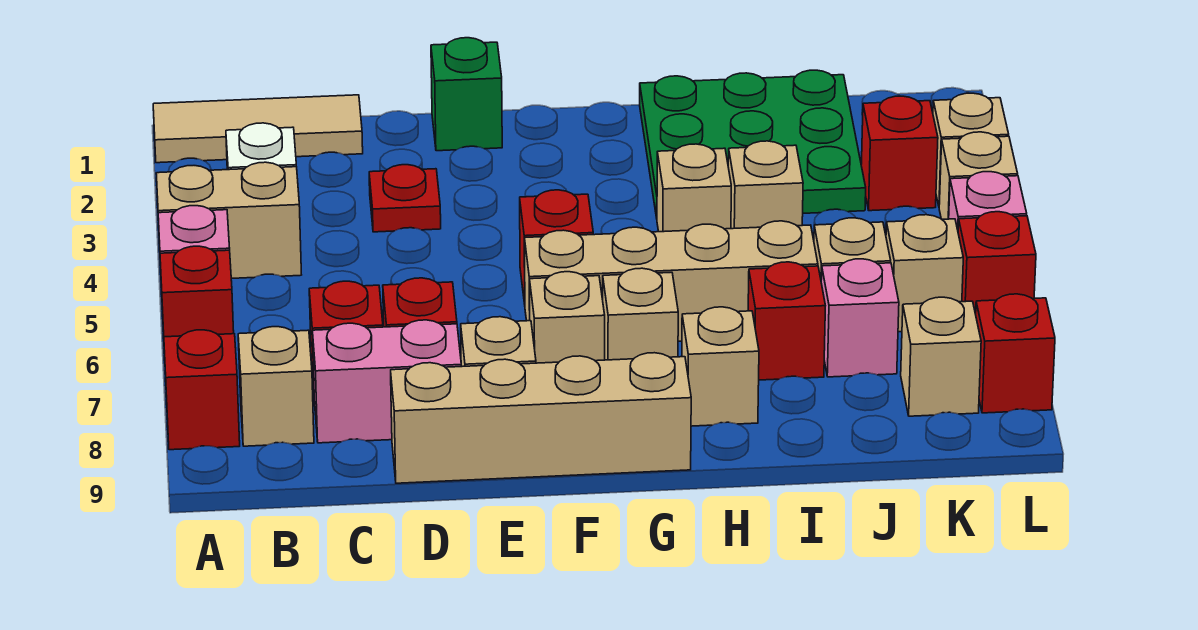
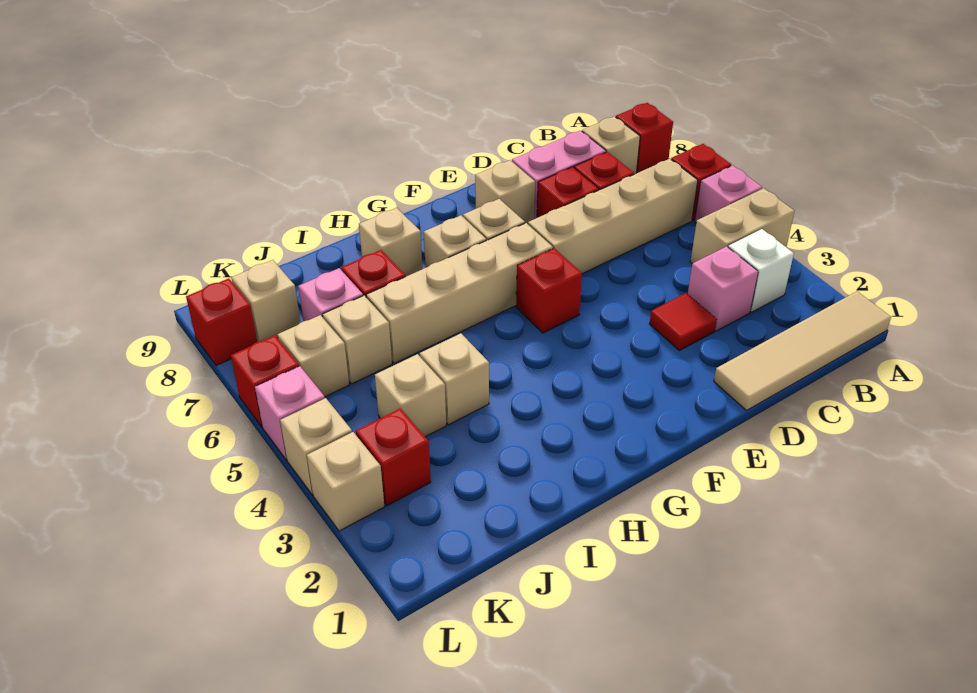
tan 1x3 tile [153,95,363,163] -> tan 1x4 tile [714,291,891,411]
none -> pink 1x1 brick [688,246,758,331]
red 1x1 plate [369,165,441,232] -> red 1x1 tile [650,293,717,351]
tan 1x4 brick [391,353,691,483] -> tan 1x4 brick moved to [528,159,698,274]
green 1x1 brick [431,38,502,151] -> none
green 3x3 plate [640,70,866,218] -> none
tan 1x1 brick [657,144,731,232] -> tan 1x1 brick moved to [375,354,446,437]

